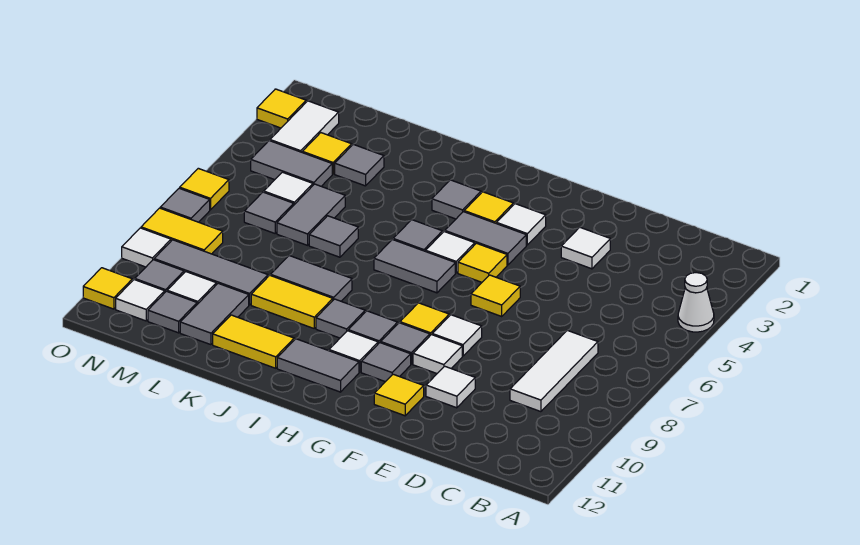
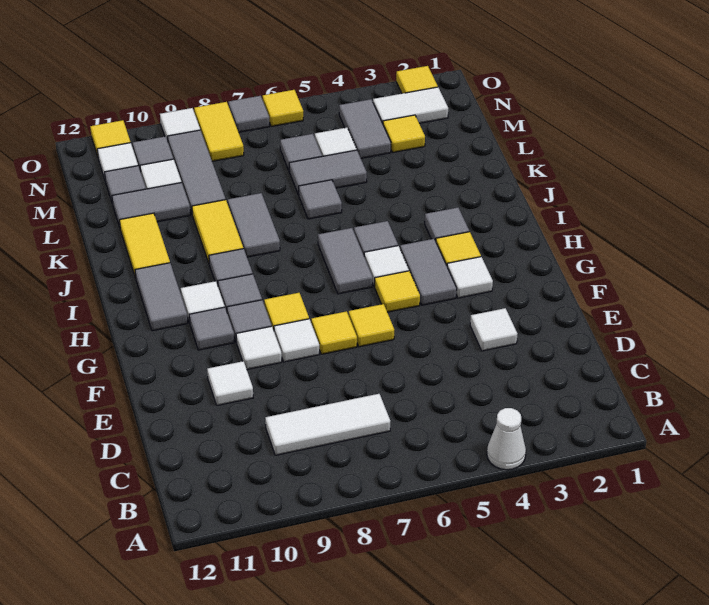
yellow 1x1 tile [374,374,424,416] -> yellow 1x1 tile moved to [311,311,357,354]
grey 1x1 tile [335,144,384,186] -> none

